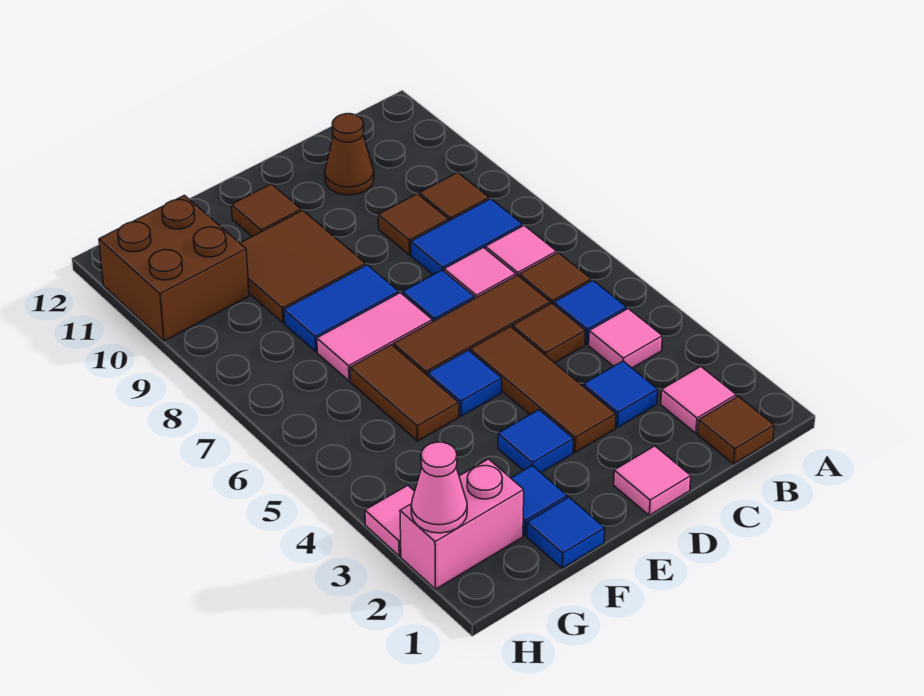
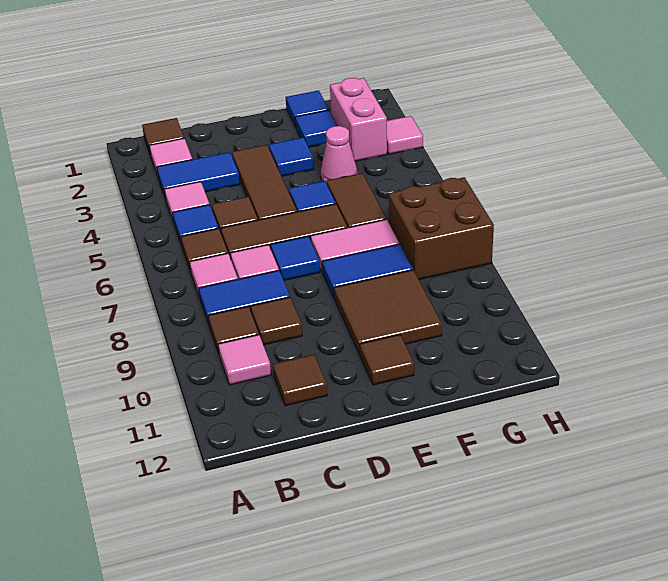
blue 1x1 tile [583,361,658,428] -> blue 1x2 tile [157,152,240,198]
brown 1x1 cone [325,114,374,195] -> brown 1x1 tile [273,354,327,406]
pink 1x1 tile [614,446,691,515] -> pink 1x1 tile moved to [218,335,271,385]
pink 1x2 brick [400,459,524,589] -> pink 1x2 brick turned to [330,78,387,161]
brown 2x2 brick [99,195,249,341] -> brown 2x2 brick moved to [389,177,494,279]
pink 1x1 cone [411,442,467,533] -> pink 1x1 cone moved to [321,126,357,184]

